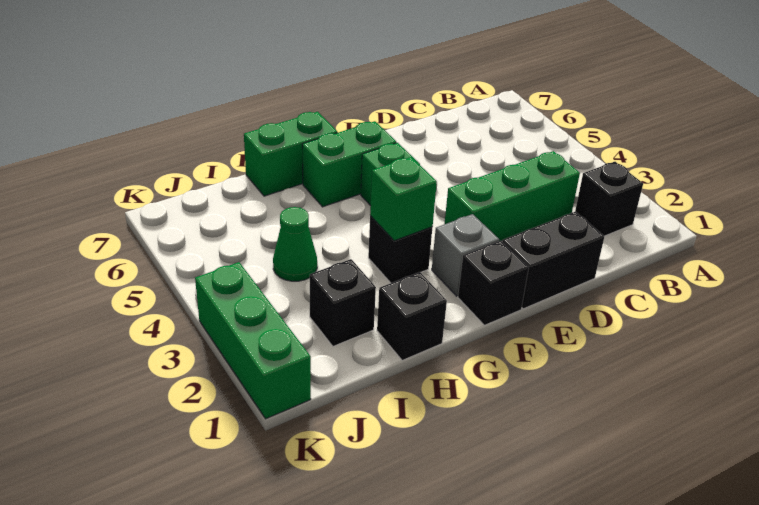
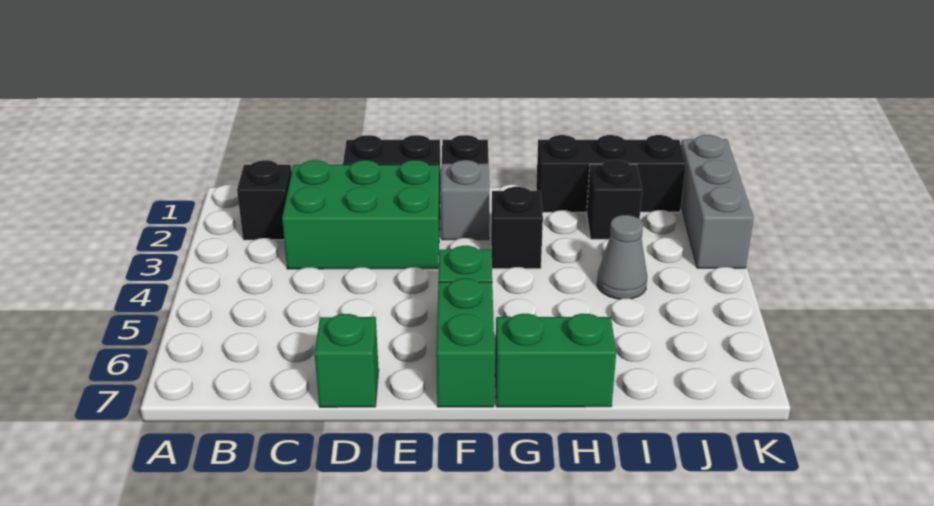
green 1x3 brick [444,151,580,241] -> green 2x3 brick [282,160,440,269]
green 1x2 brick [302,121,396,207] -> green 1x2 brick turned to [436,278,494,407]
green 1x1 brick [370,157,437,241] -> green 1x1 brick moved to [315,314,379,407]
black 1x1 brick [377,272,447,361] -> black 1x3 brick [536,135,686,212]
green 1x1 cone [273,207,317,281] -> grey 1x1 cone [597,215,647,299]
green 1x3 brick [195,262,311,419] -> grey 1x3 brick [681,135,754,268]

